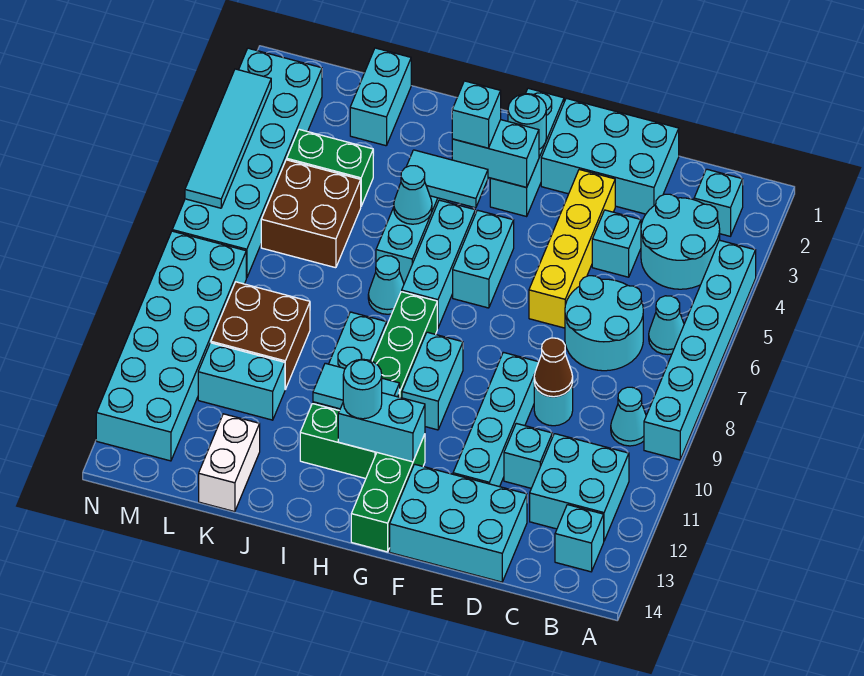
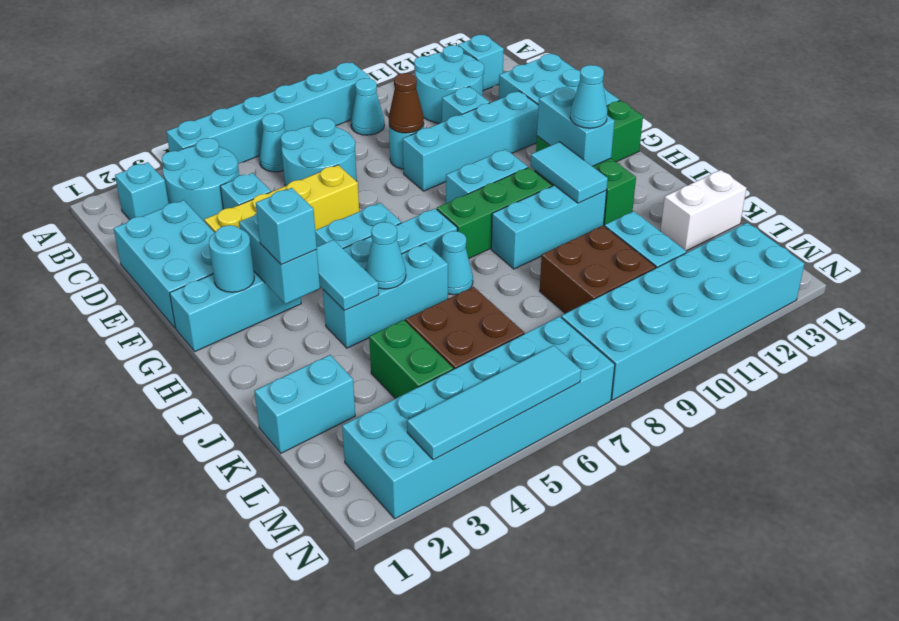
cyan 2x2 brick [530,434,629,541] -> cyan 2x2 round brick [414,45,484,123]
cyan 1x1 round brick [343,359,382,419] -> cyan 1x1 cone [570,65,608,128]

